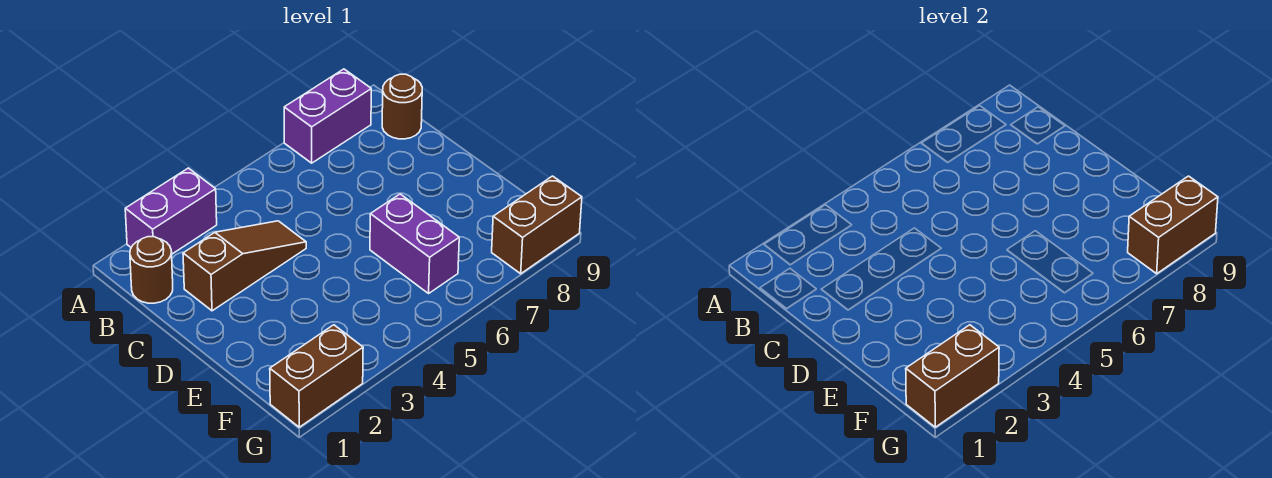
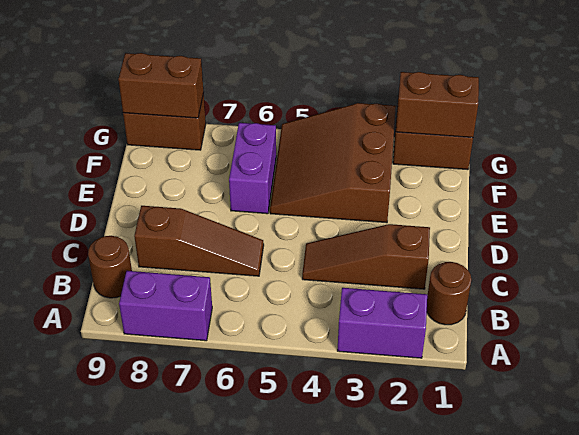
none -> brown 1x3 slope [134,206,264,276]
none -> brown 3x3 slope [270,103,396,223]

